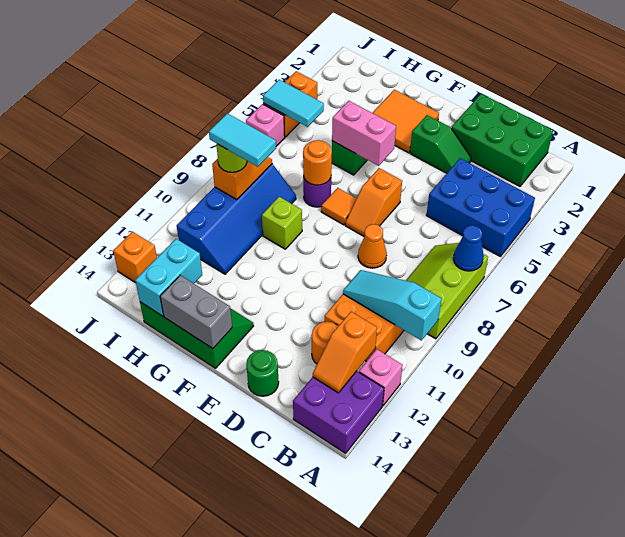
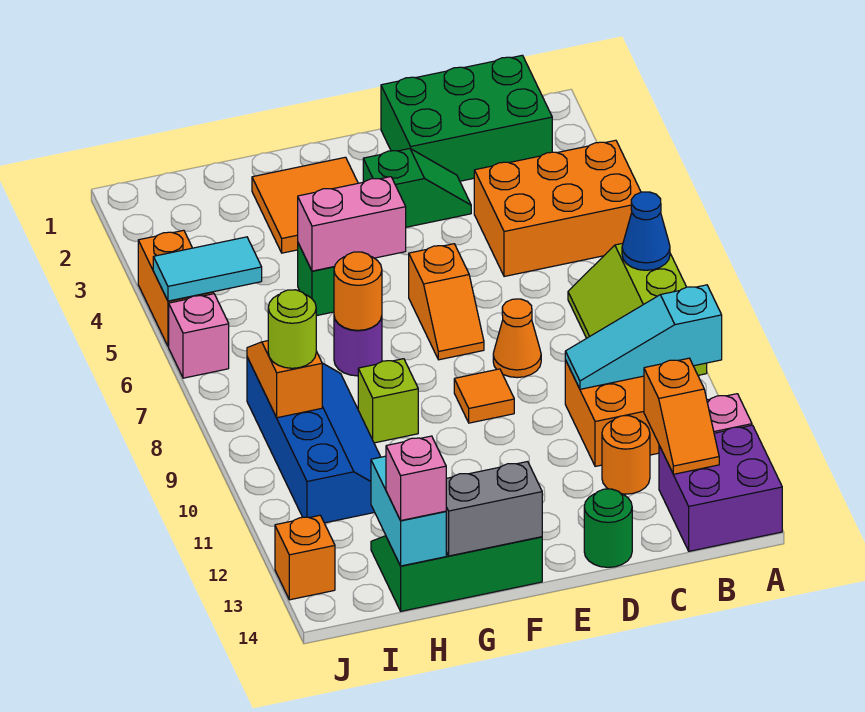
blue 2x3 brick [426,158,535,257] -> orange 2x3 brick [474,140,641,277]
orange 1x1 tile [321,188,357,225] -> orange 1x1 tile moved to [454,369,514,423]
cyan 1x2 tile [209,114,276,167] -> none
none -> pink 1x1 brick [386,436,446,520]

